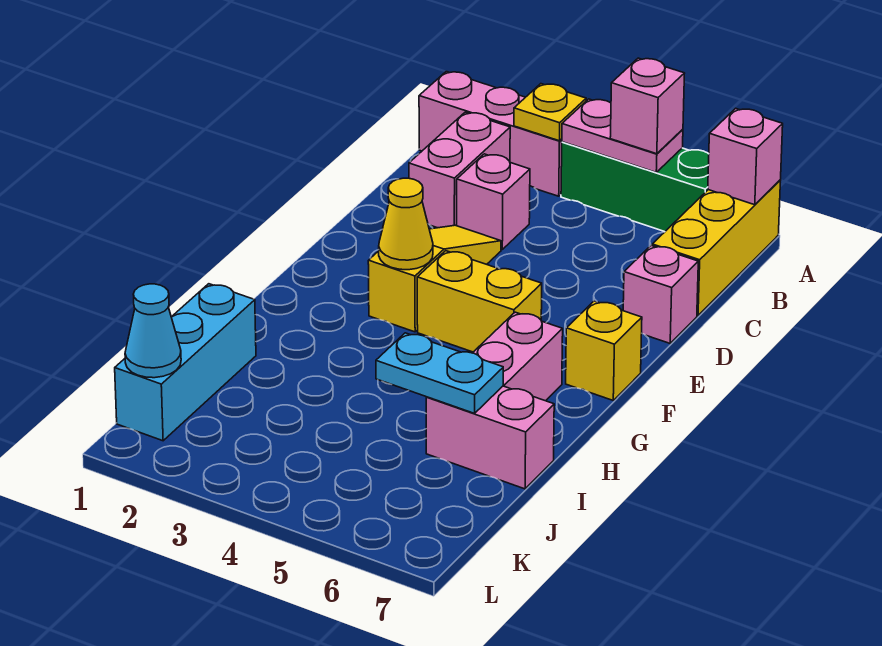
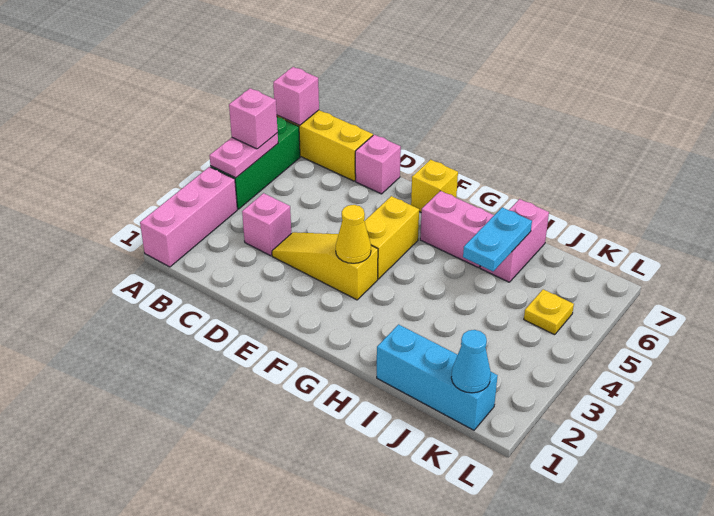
yellow 1x1 plate [514,84,586,141] -> yellow 1x1 plate moved to [524,289,574,335]
pink 1x2 brick [409,112,510,228] -> none

